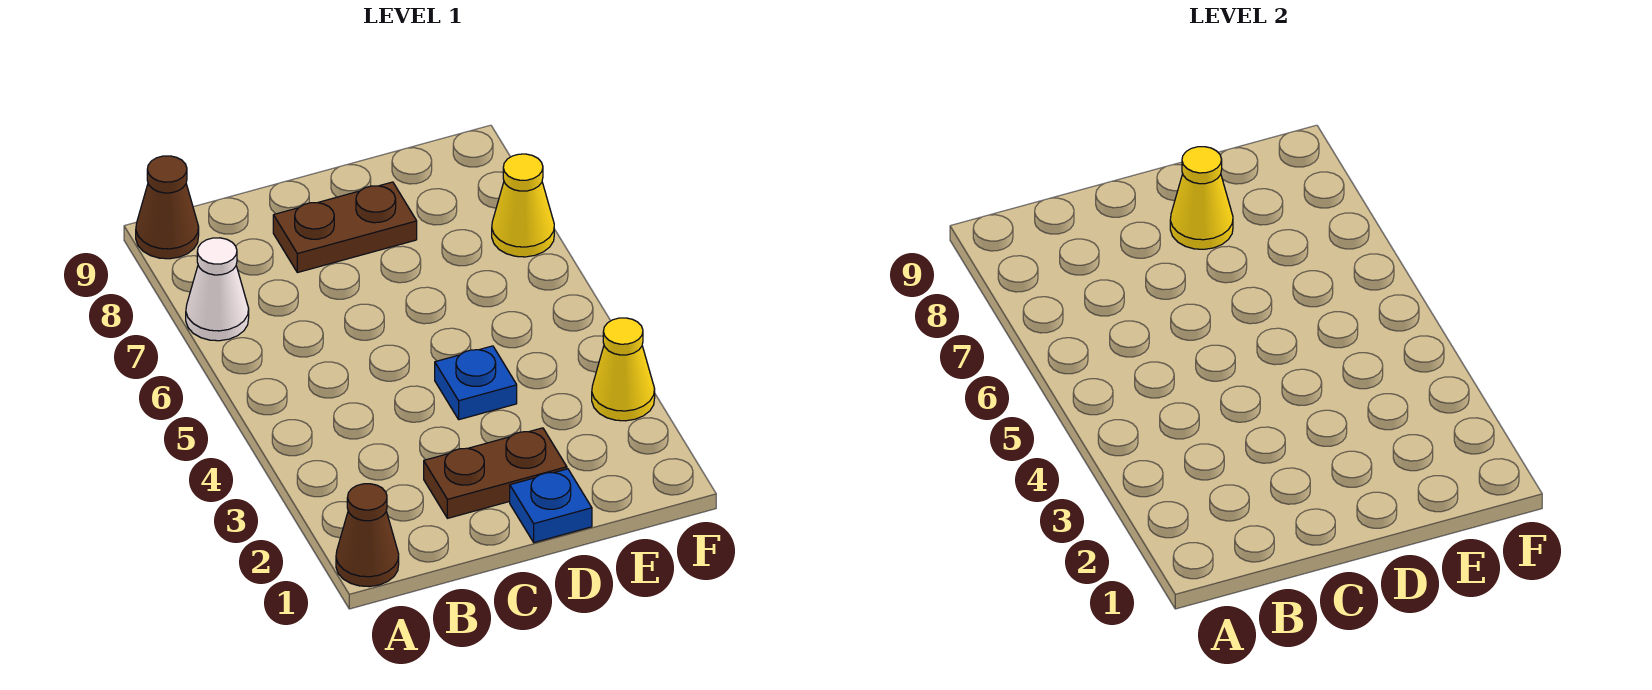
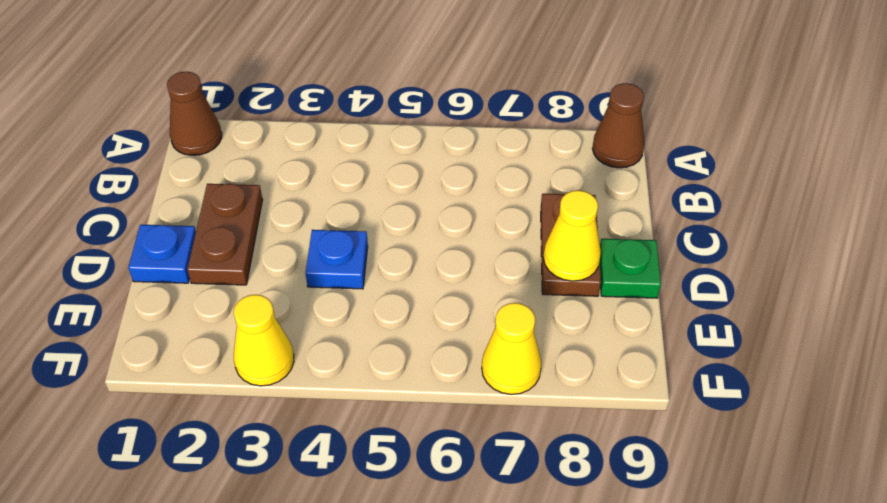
white 1x1 cone [186,238,249,341] -> none
none -> green 1x1 plate [600,239,661,298]

